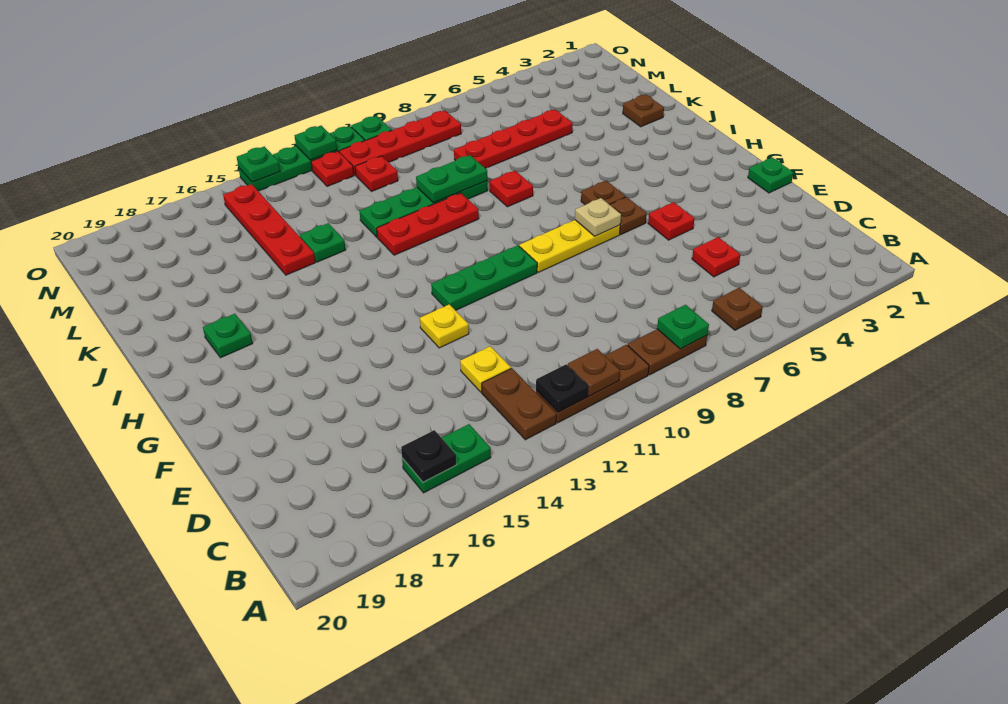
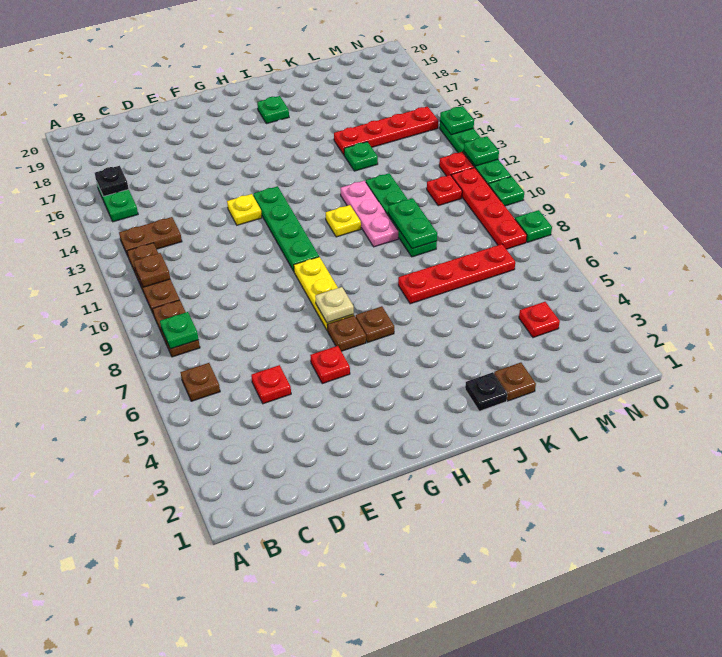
black 1x1 plate [536,364,589,412] -> black 1x1 plate moved to [465,372,507,411]
yellow 1x1 plate [460,346,511,392] -> yellow 1x1 plate moved to [326,205,361,237]
green 1x1 plate [748,158,793,193] -> green 1x1 plate moved to [515,210,552,242]
green 1x3 plate [431,245,537,310] -> green 1x4 plate [253,186,319,271]
red 1x1 plate [490,171,533,207] -> red 1x1 plate moved to [519,302,560,338]
red 1x3 plate [377,193,479,255] -> pink 1x3 plate [340,181,398,247]
red 1x4 plate [454,110,573,168] -> red 1x4 plate turned to [398,244,515,304]

